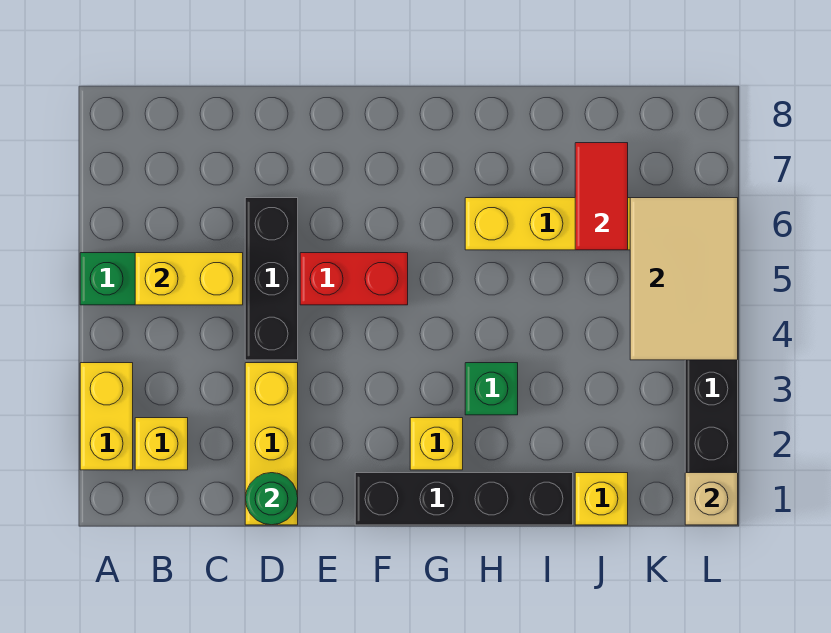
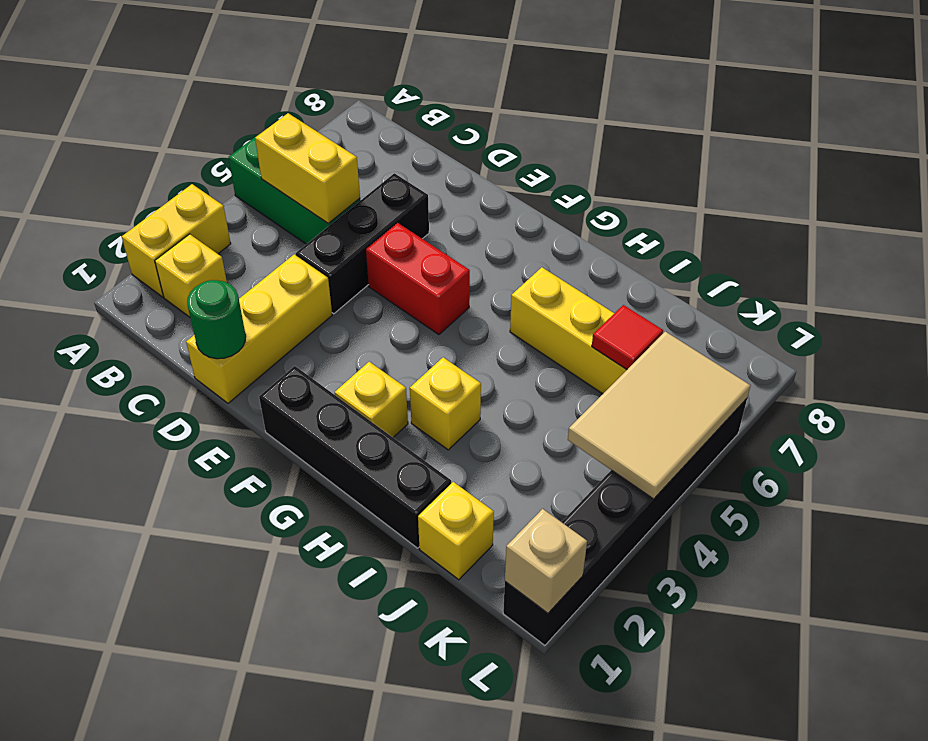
green 1x1 brick [465,363,518,415] -> yellow 1x1 brick [410,357,481,450]
red 1x2 tile [575,143,628,250] -> red 1x1 tile [592,305,663,370]

